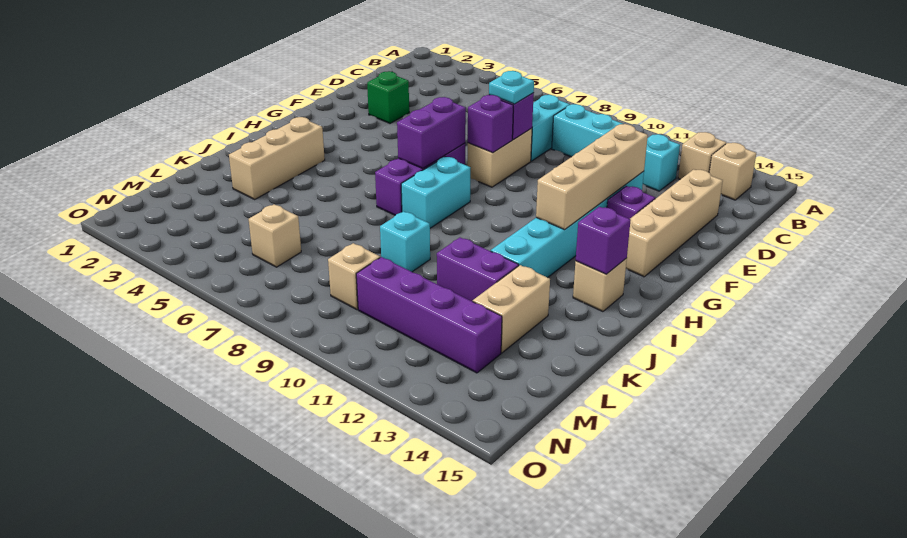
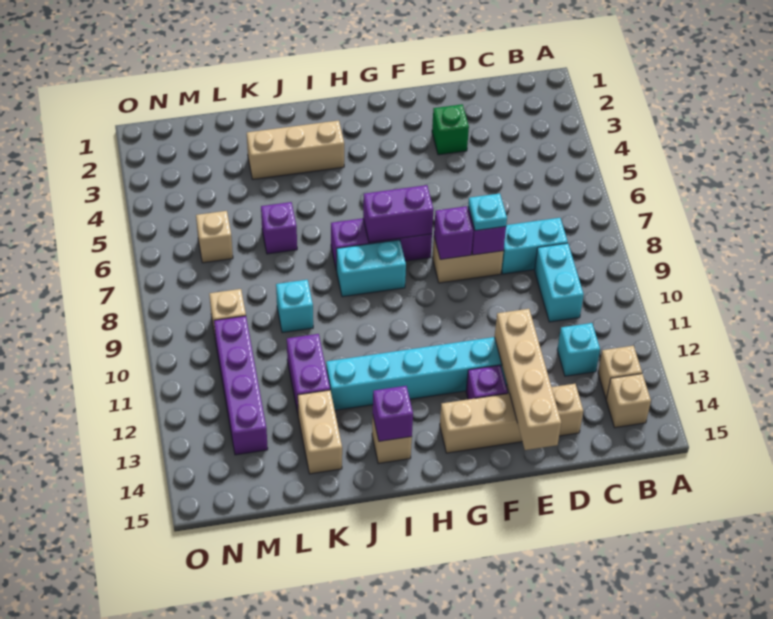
tan 1x4 brick [536,124,648,230] -> tan 1x4 brick turned to [495,309,561,450]
none -> purple 1x1 brick [261,202,297,254]
tan 1x2 brick [473,265,550,353] -> tan 1x2 brick turned to [298,390,342,474]

